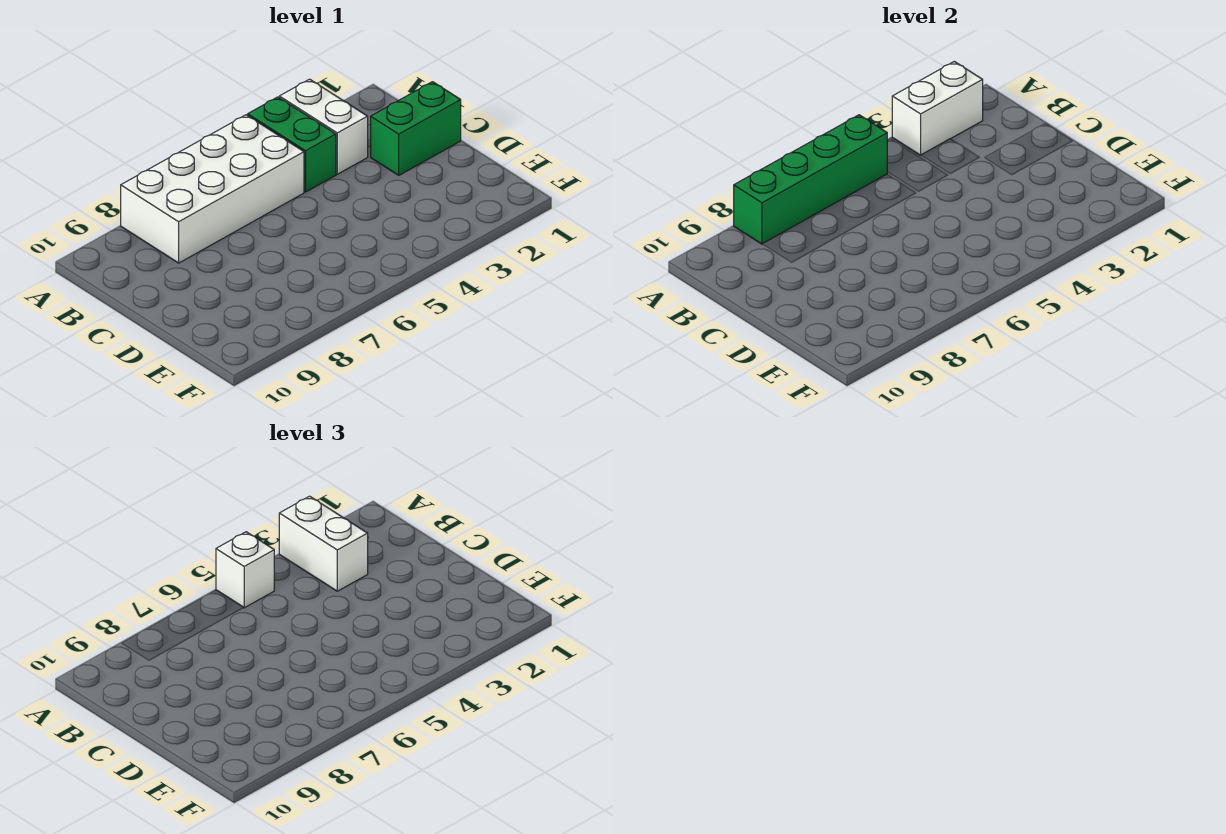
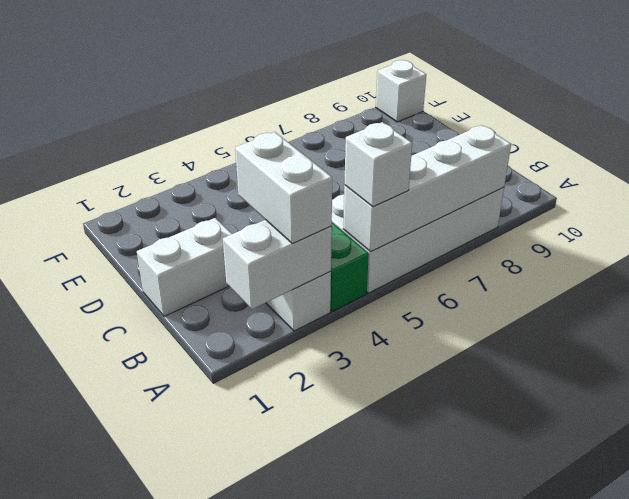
green 1x4 brick [734,115,887,244] -> white 1x4 brick [343,125,511,252]
green 1x2 brick [371,82,461,175] -> white 1x2 brick [137,218,232,316]
none -> white 1x1 brick [376,60,426,122]

